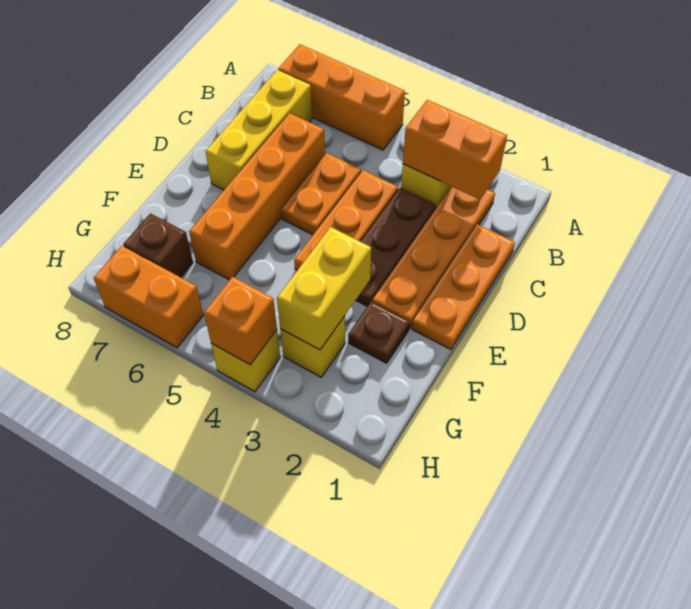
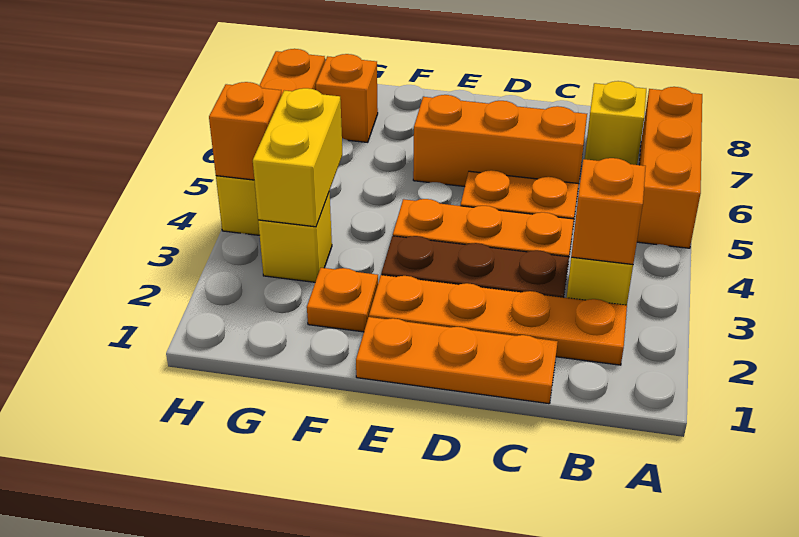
orange 1x2 brick [403,100,507,199] -> orange 1x1 brick [571,158,646,264]
yellow 1x3 brick [205,70,312,190] -> yellow 1x1 brick [585,81,646,165]
orange 1x4 brick [189,113,325,280] -> orange 1x3 brick [413,95,587,187]
brown 1x1 plate [348,301,410,363] -> orange 1x1 plate [307,268,378,332]
yellow 1x2 brick [277,227,371,350] -> yellow 1x2 brick turned to [253,88,342,227]
brown 1x1 brick [123,214,193,277] -> orange 1x1 brick [316,54,378,142]

